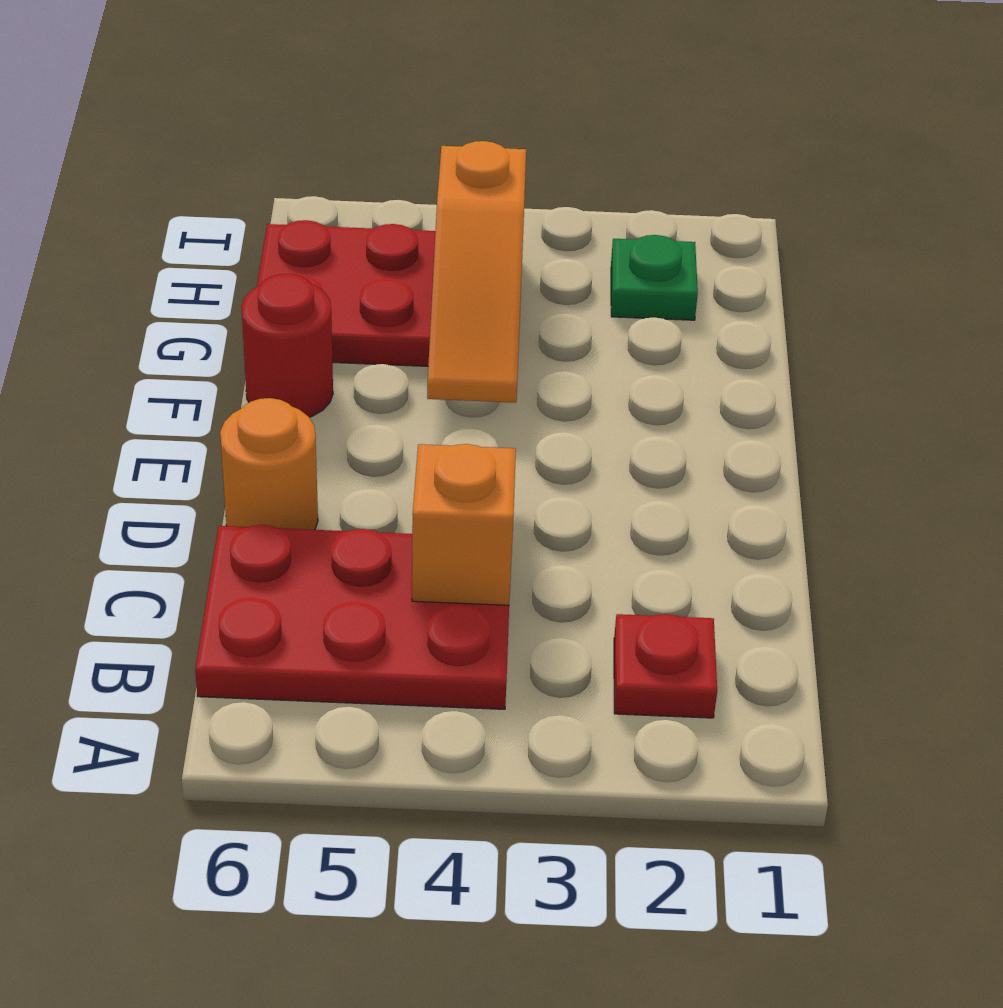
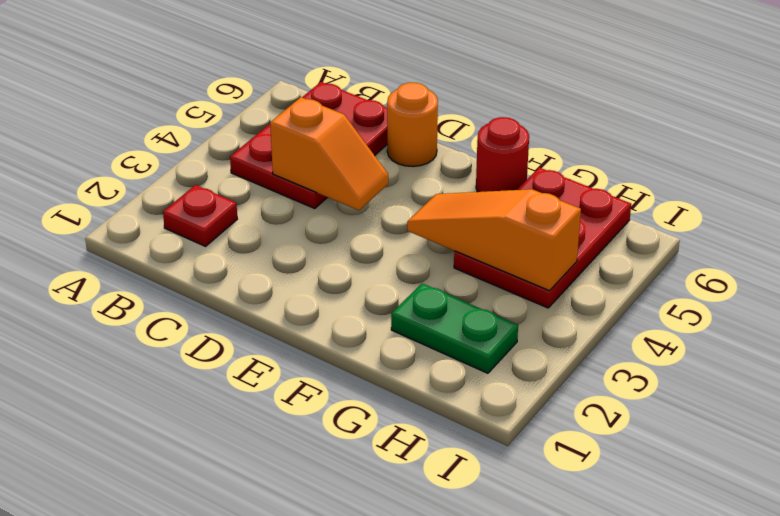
green 1x1 plate [611,235,698,320] -> green 1x2 plate [391,283,518,373]

